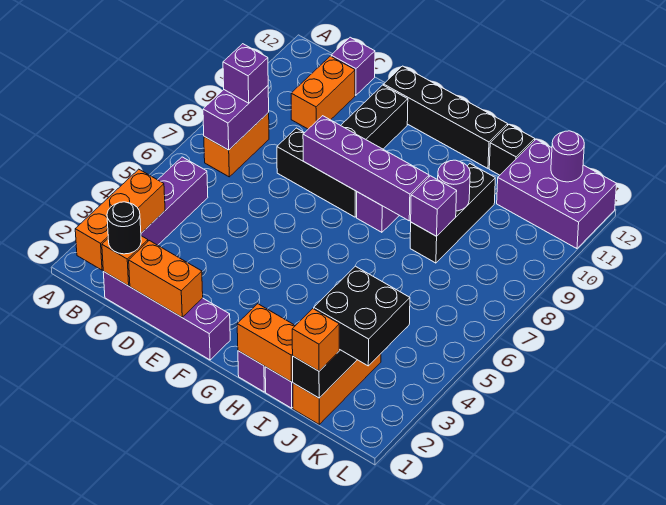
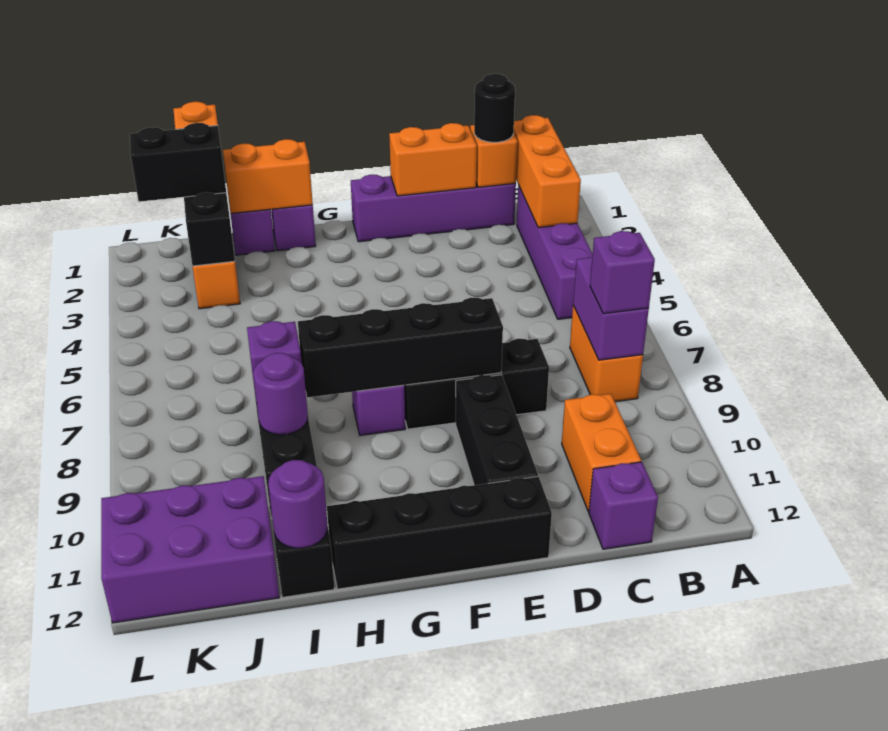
purple 1x4 brick [303,116,429,221] -> black 1x4 brick [298,298,503,398]
black 2x2 brick [314,266,410,366] -> black 1x2 brick [130,123,226,202]
purple 1x1 round brick [551,131,584,182] -> purple 1x1 round brick moved to [268,460,327,548]

